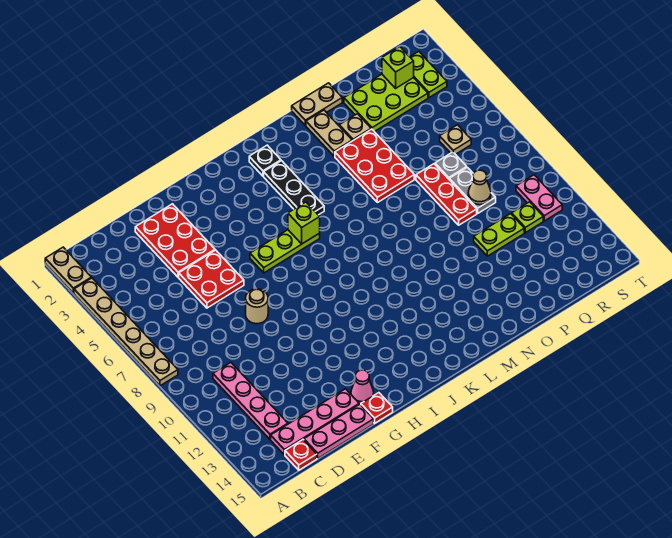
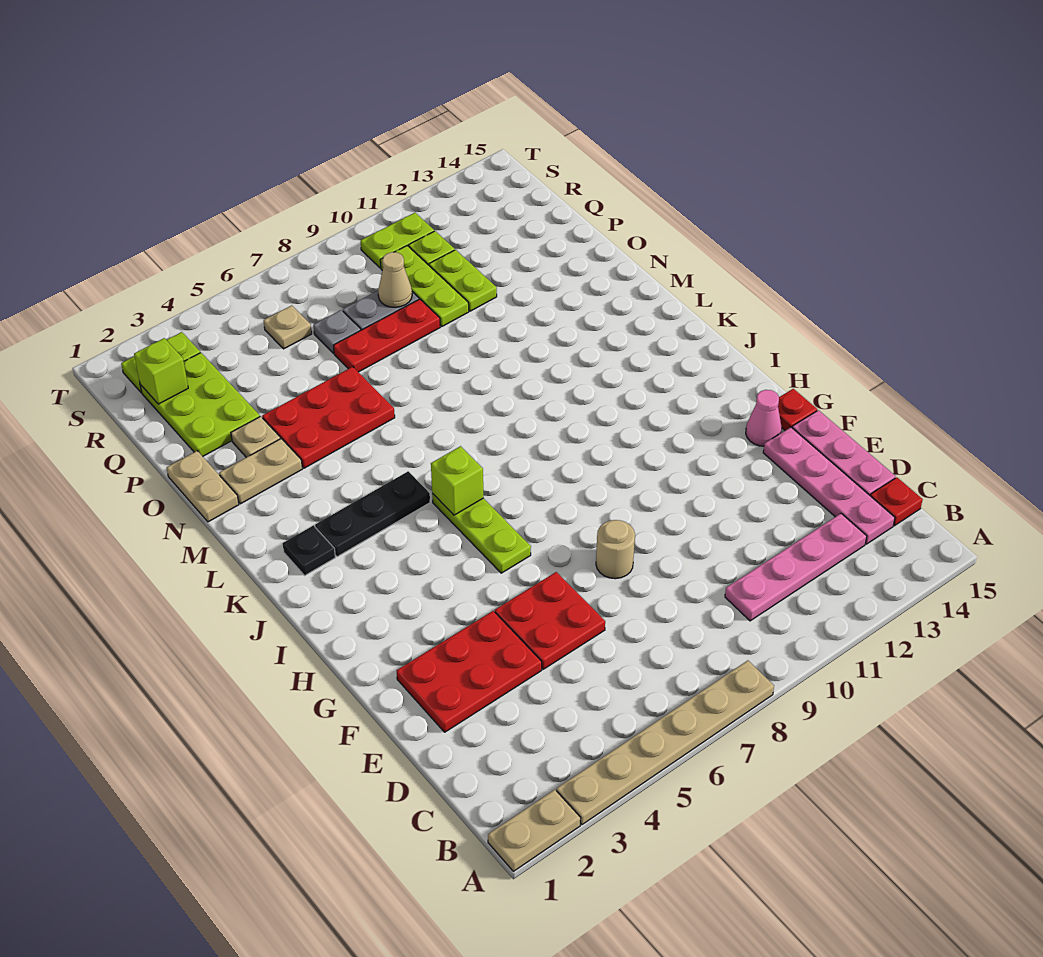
none -> lime 1x3 plate [380,246,469,326]
pink 1x2 plate [516,175,562,221] -> lime 1x2 plate [361,213,434,268]

